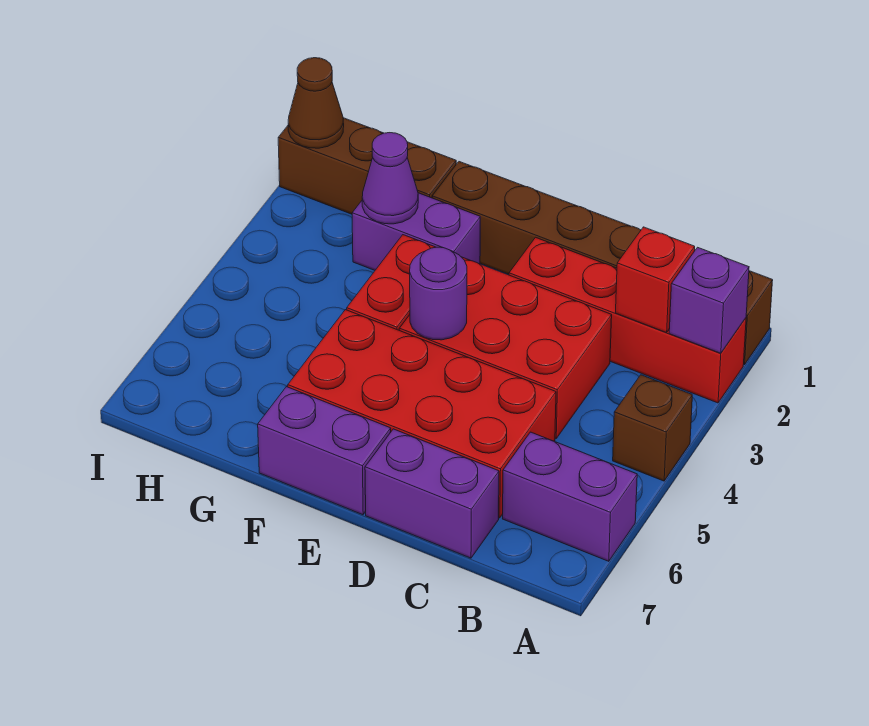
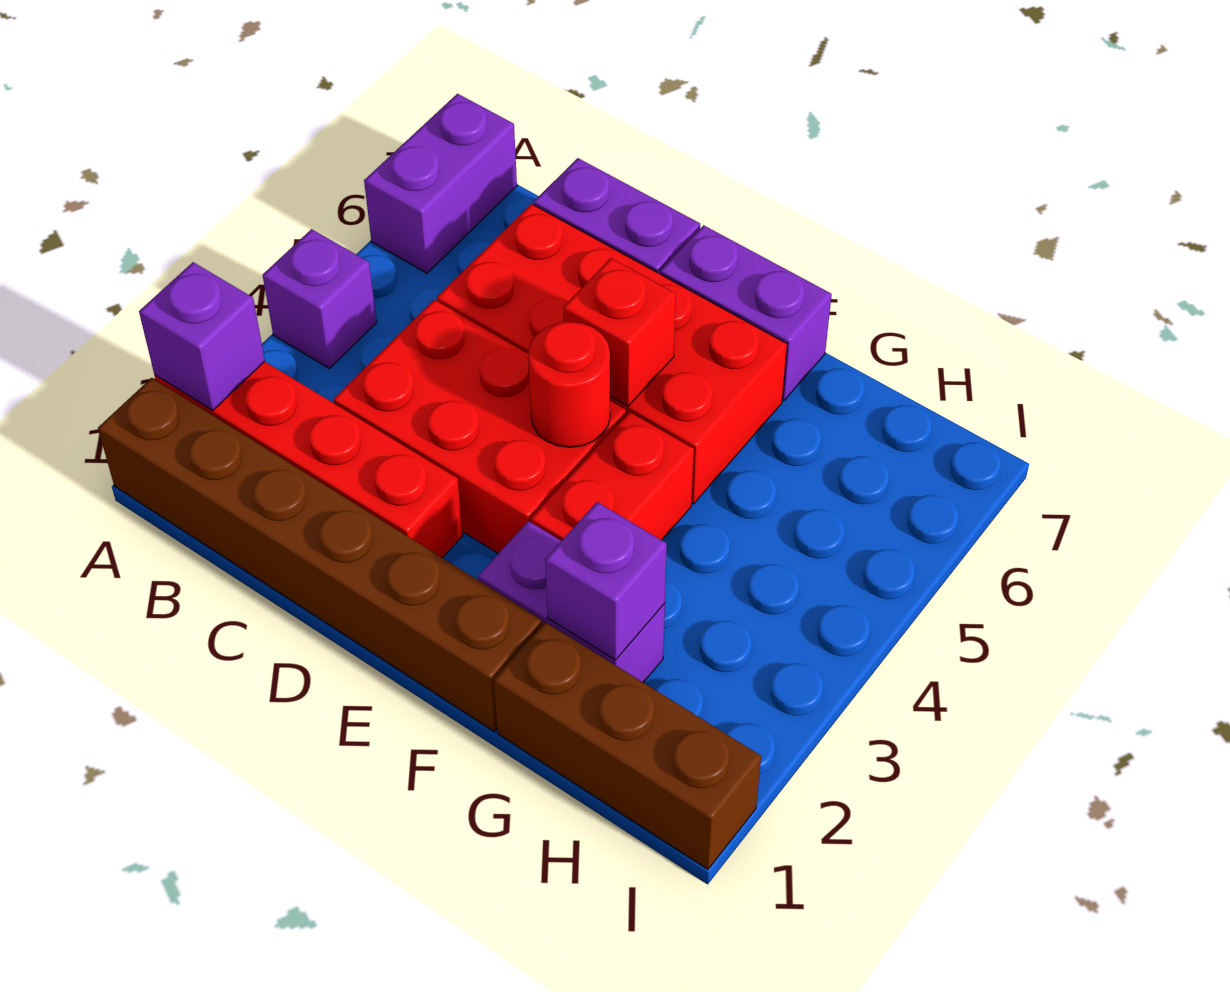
brown 1x1 brick [613,375,692,481] -> purple 1x1 brick [263,229,377,369]
purple 1x2 brick [503,432,637,561] -> purple 1x2 brick turned to [364,94,517,273]
red 1x1 brick [616,227,695,332] -> red 1x1 brick moved to [563,258,676,406]
purple 1x1 round brick [410,247,467,340] -> red 1x1 round brick [528,322,610,447]
purple 1x1 cone [362,133,418,224] -> purple 1x1 brick [545,502,667,660]
brown 1x1 cone [288,58,344,148] -> none

